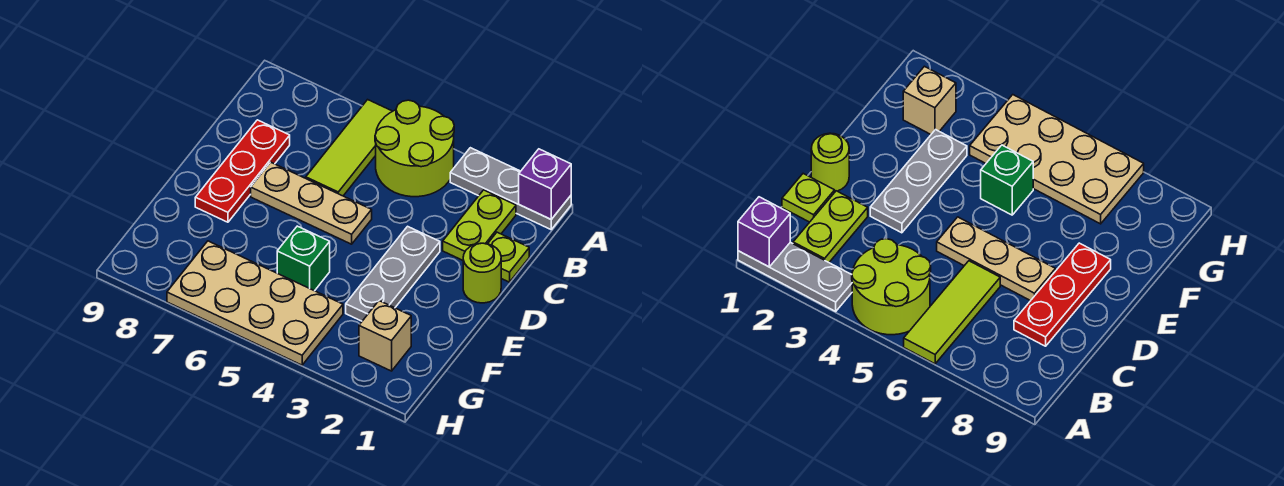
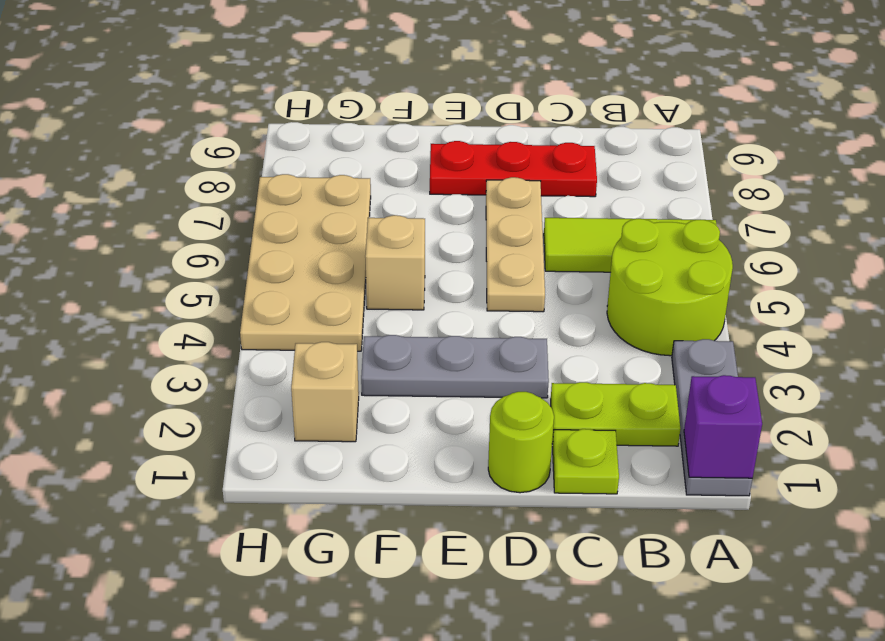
green 1x1 brick [277,226,330,291] -> tan 1x1 brick [365,215,425,310]

